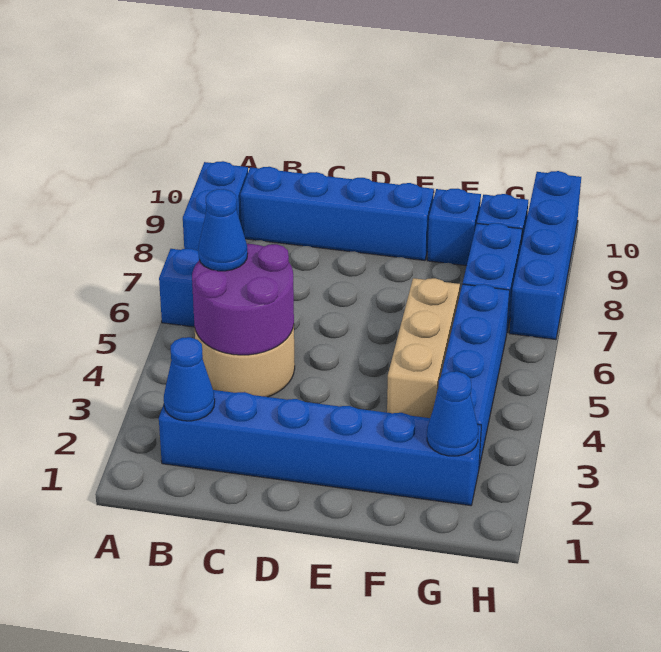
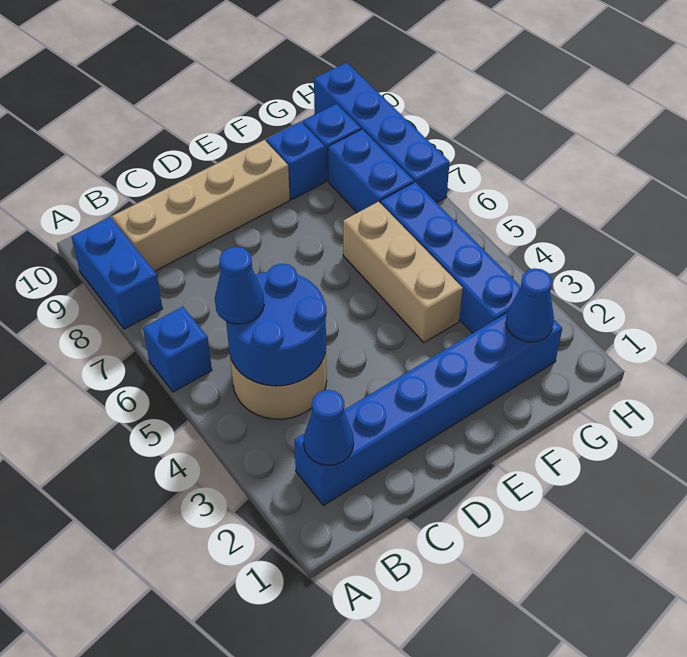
purple 2x2 round brick [192,244,294,355] -> blue 2x2 round brick [226,264,327,386]
blue 1x4 brick [240,167,434,261] -> tan 1x4 brick [112,140,290,271]

